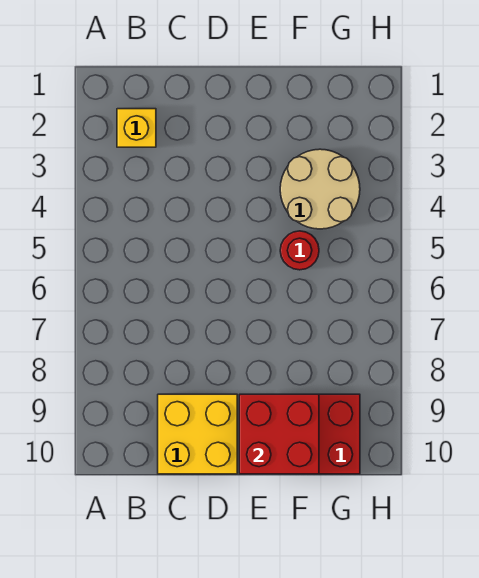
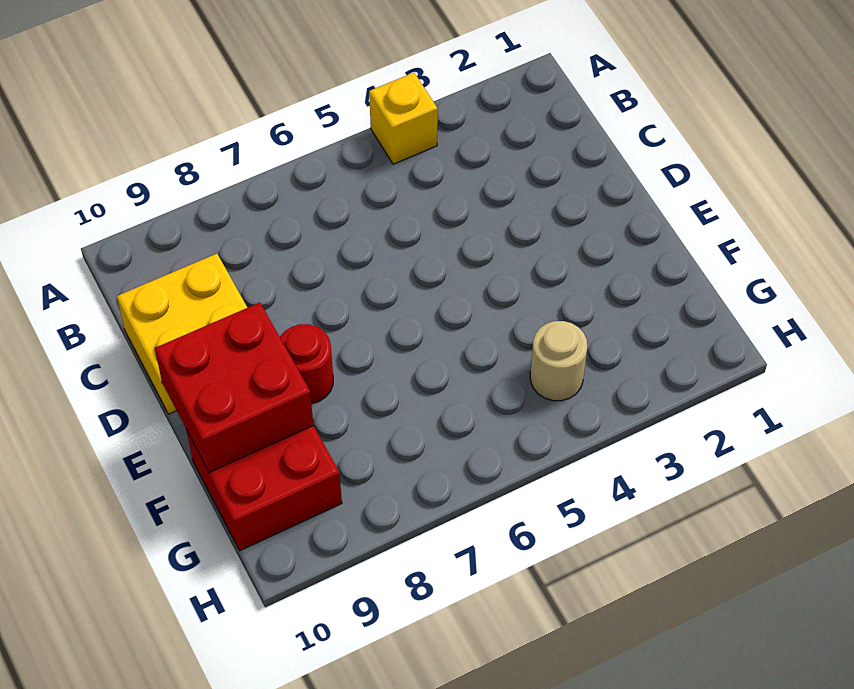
yellow 1x1 brick [117,109,156,147] -> yellow 1x1 brick moved to [369,73,438,164]
tan 2x2 round brick [280,149,360,229] -> tan 1x1 round brick [530,321,587,401]
red 1x1 round brick [280,231,319,270] -> red 1x1 round brick moved to [280,324,333,404]

